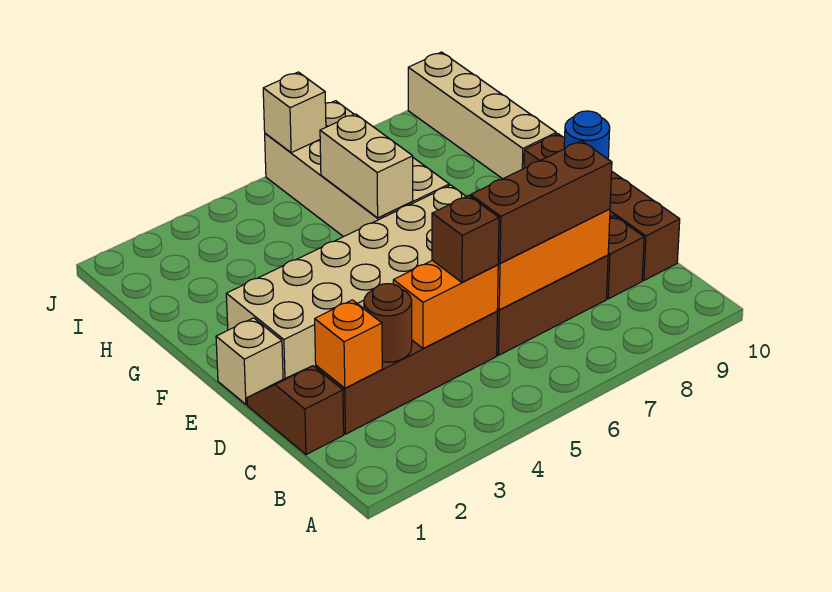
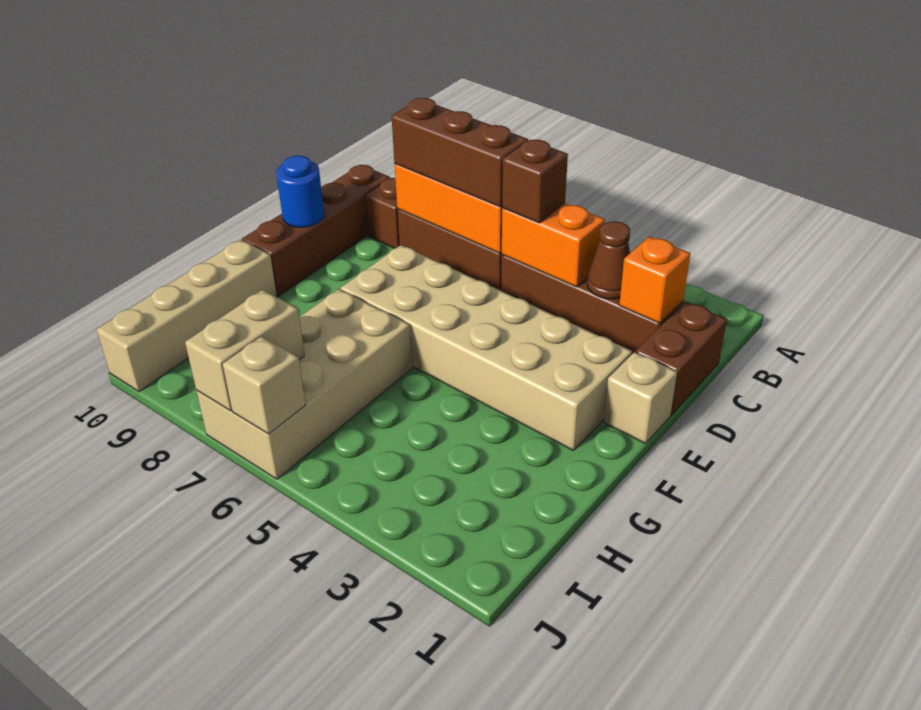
brown 1x2 slope [247,366,344,455] -> brown 1x2 brick [636,302,727,415]
brown 1x1 round brick [364,284,412,362] -> brown 1x1 cone [587,221,630,299]
tan 1x2 brick [320,114,413,218] -> tan 1x2 brick moved to [185,290,305,411]

